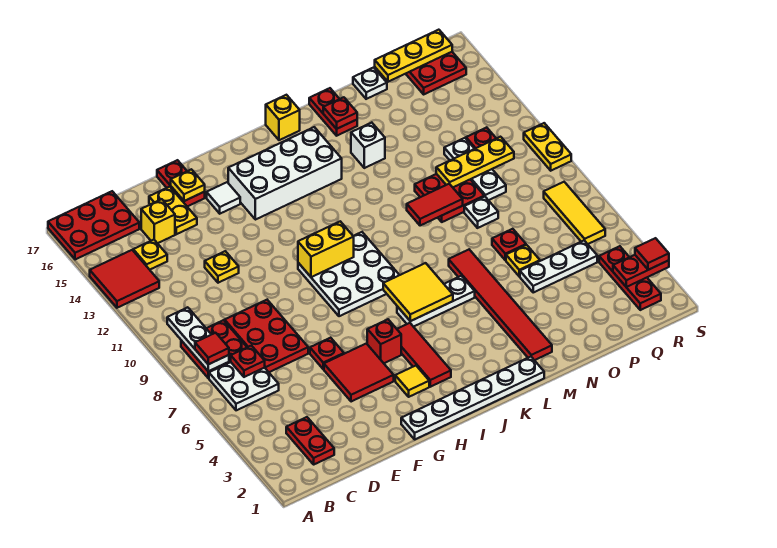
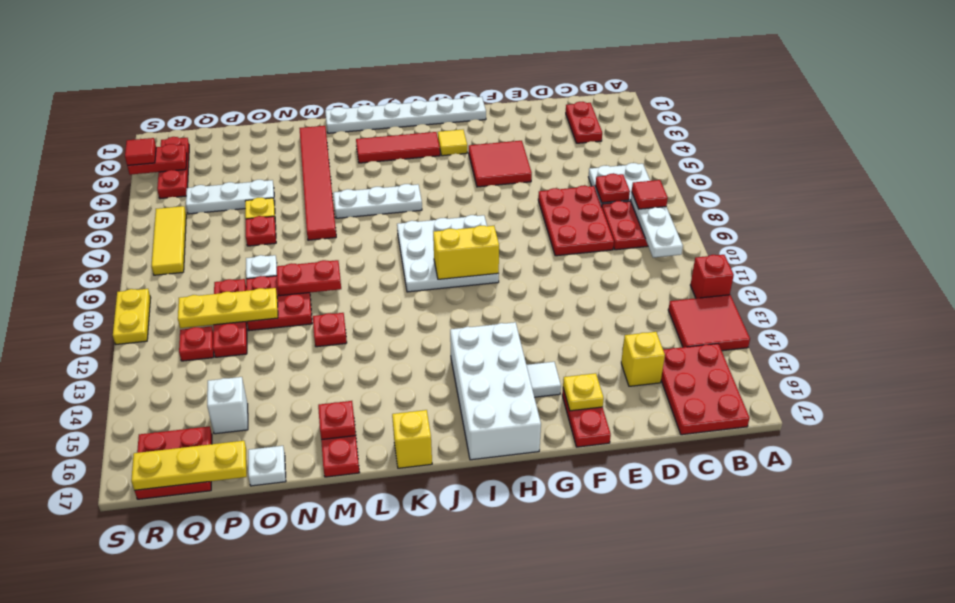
red 2x3 plate [48,191,139,260] -> red 2x3 plate turned to [661,344,750,435]
yellow 1x1 plate [133,240,167,270] -> none
yellow 1x1 plate [205,251,239,283] -> none
yellow 1x2 plate [149,187,197,234] -> none
red 1x1 plate [310,338,344,369] -> red 1x1 plate moved to [313,313,347,347]
red 1x1 brick [367,319,401,363] -> red 1x1 brick moved to [690,255,734,298]
white 2x4 brick [228,127,342,220] -> white 2x4 brick turned to [450,322,541,460]
red 1x3 tile [397,323,451,387] -> red 1x3 tile turned to [356,132,440,163]
yellow 2x2 tile [383,263,453,321] -> none
red 1x2 tile [407,184,463,226] -> red 1x2 plate [277,260,341,296]
white 1x1 brick [351,123,385,168] -> white 1x1 brick moved to [207,377,248,434]
white 1x3 plate [444,138,506,200] -> red 1x3 plate [213,279,247,357]

